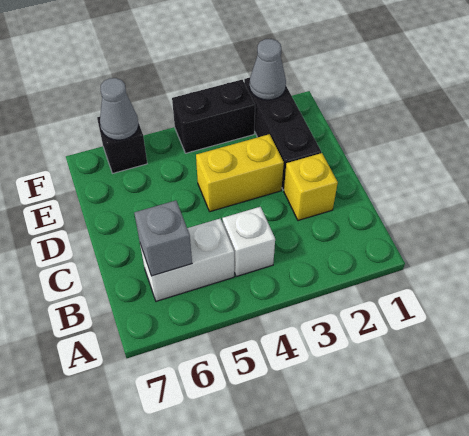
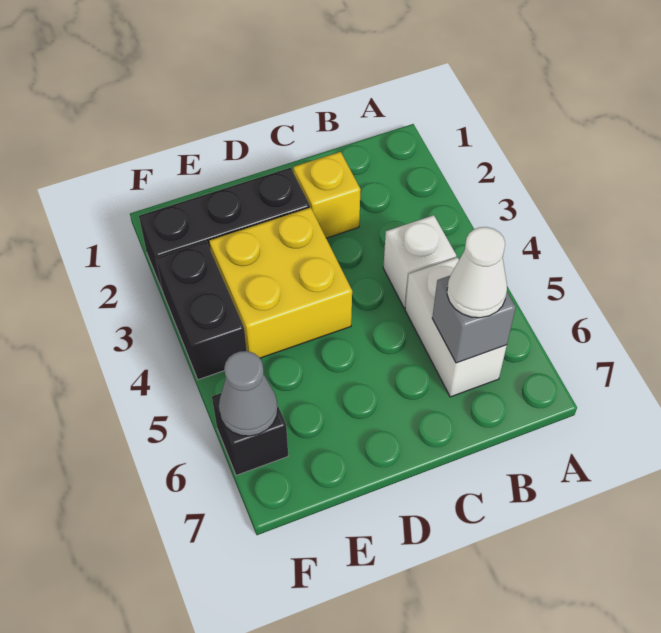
none -> white 1x1 cone [447,227,507,318]
yellow 1x2 brick [196,134,284,212] -> yellow 2x2 brick [209,208,352,358]
grey 1x1 cone [249,39,286,100] -> none

